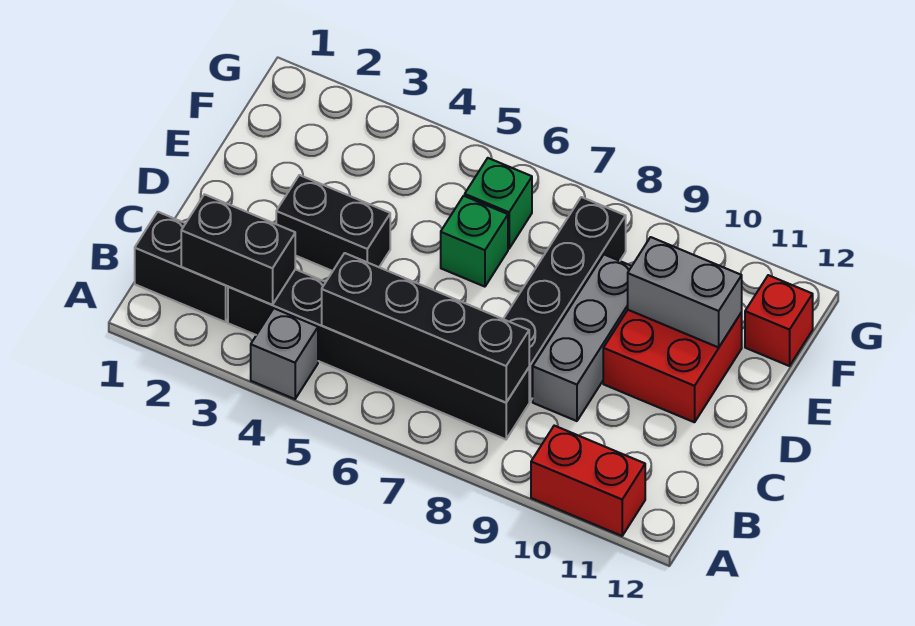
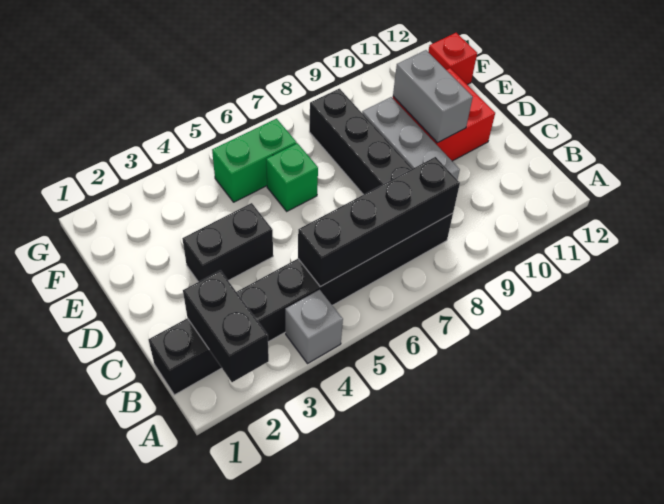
red 1x2 brick [531,426,645,536] -> none
black 1x2 brick [181,194,295,305] -> black 1x2 brick turned to [183,270,269,382]
grey 1x2 brick [628,237,742,347] -> grey 1x2 brick turned to [393,50,473,143]
green 1x1 brick [465,158,532,249] -> green 1x2 brick [212,119,297,202]

